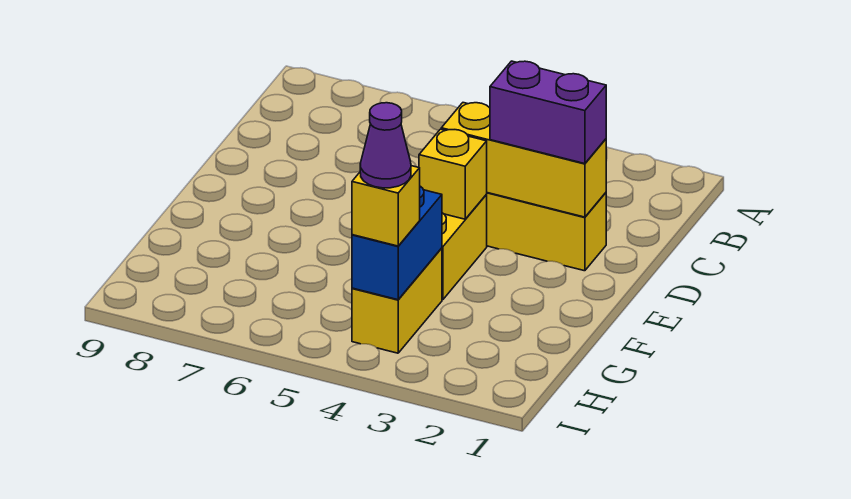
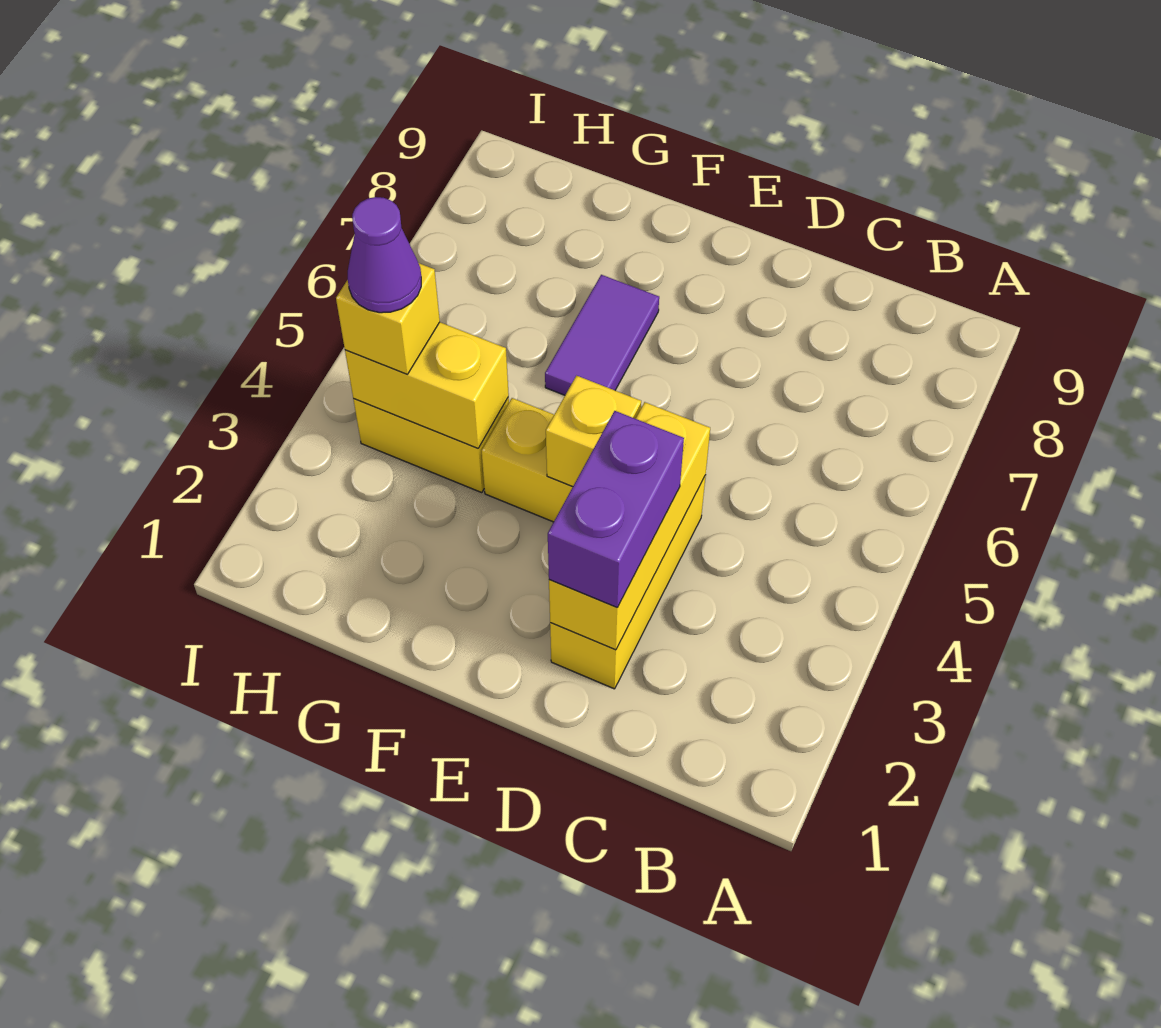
none -> purple 1x2 tile [545,275,659,395]
blue 1x2 brick [352,186,442,300] -> yellow 1x2 brick [345,322,509,448]

